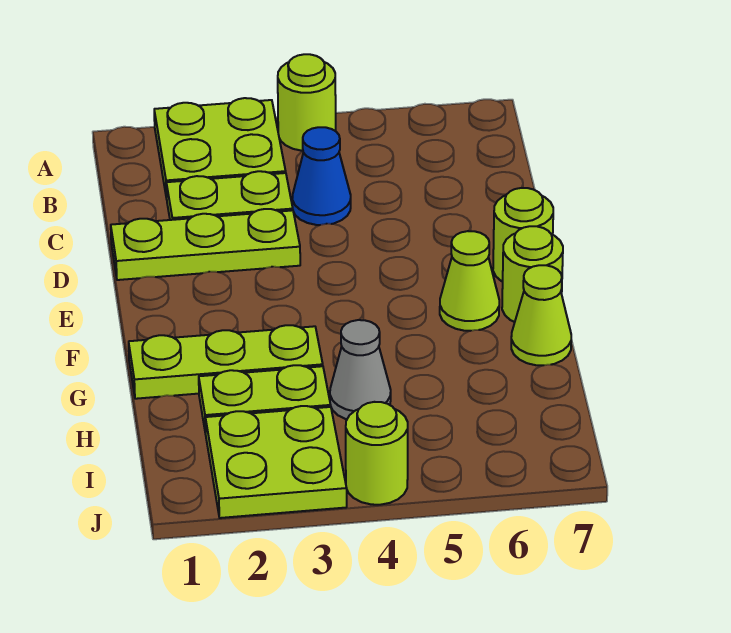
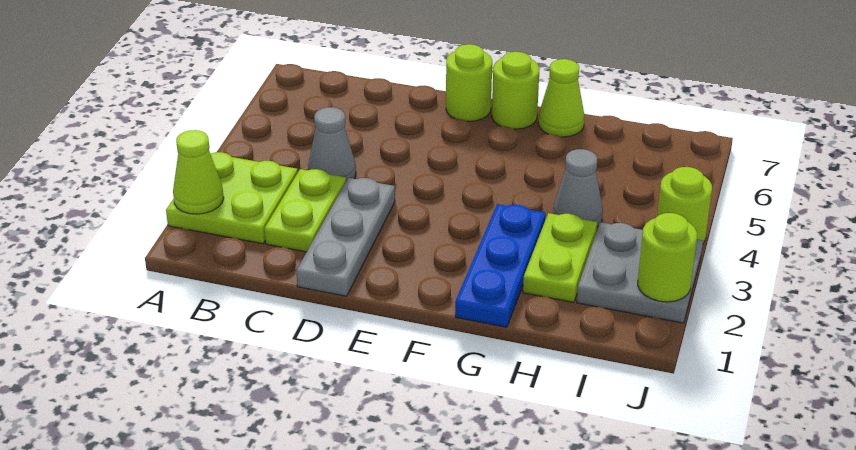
lime 1x1 round brick [278,54,336,151] -> lime 1x1 round brick moved to [638,213,697,302]
blue 1x1 cone [292,127,351,225] -> grey 1x1 cone [308,107,356,181]
lime 1x3 plate [111,209,300,280] -> grey 1x3 plate [296,178,395,296]
lime 1x1 cone [440,231,499,331] -> lime 1x1 cone moved to [173,130,224,214]
lime 1x3 plate [129,325,323,399] -> blue 1x3 plate [455,204,546,327]
lime 2x2 plate [205,406,347,518] -> grey 2x2 plate [577,222,703,323]

